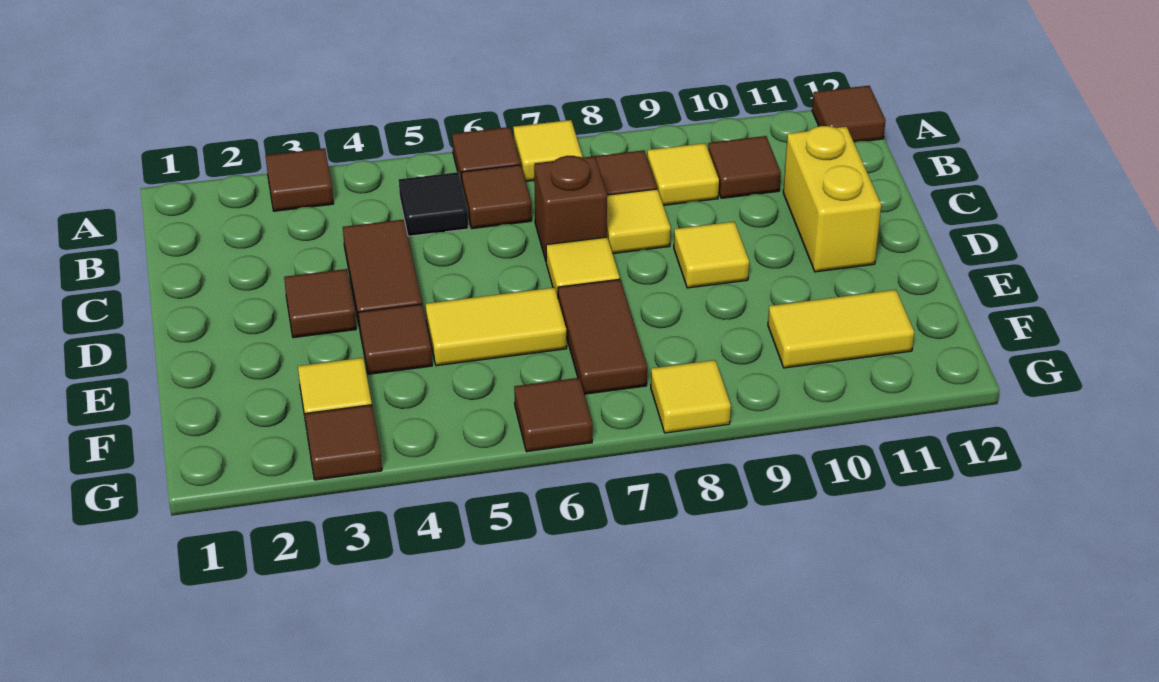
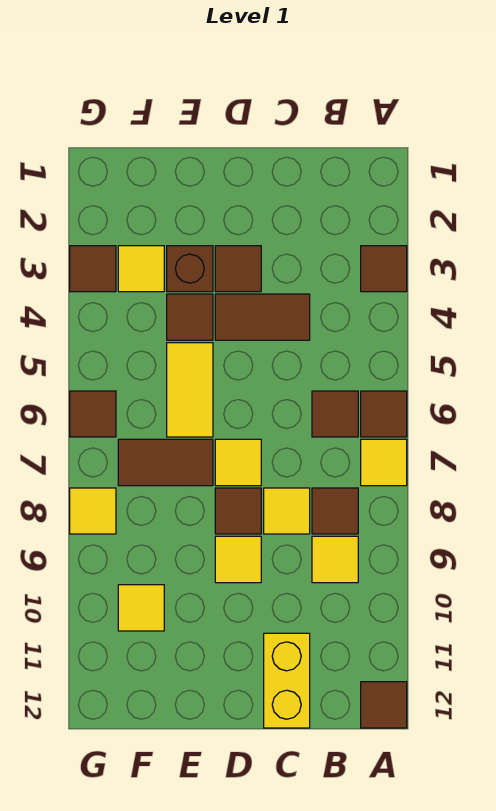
black 1x1 tile [399,172,468,236] -> none
brown 1x1 tile [708,136,781,198] -> brown 1x1 tile moved to [215,488,261,534]
brown 1x1 brick [534,156,607,261] -> brown 1x1 brick moved to [167,246,213,292]
yellow 1x2 brick [783,126,881,272] -> yellow 1x2 brick turned to [264,633,310,728]
yellow 1x2 tile [768,290,914,368] -> yellow 1x1 tile [118,585,164,631]

